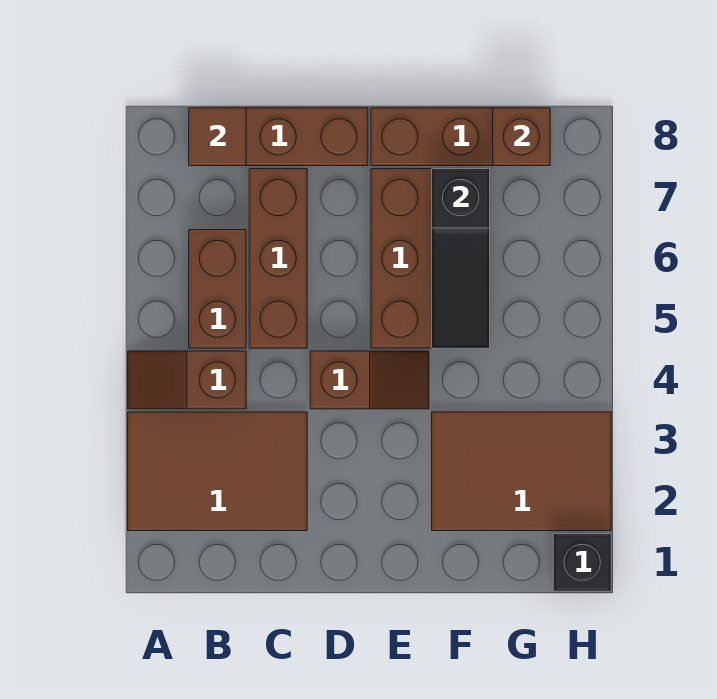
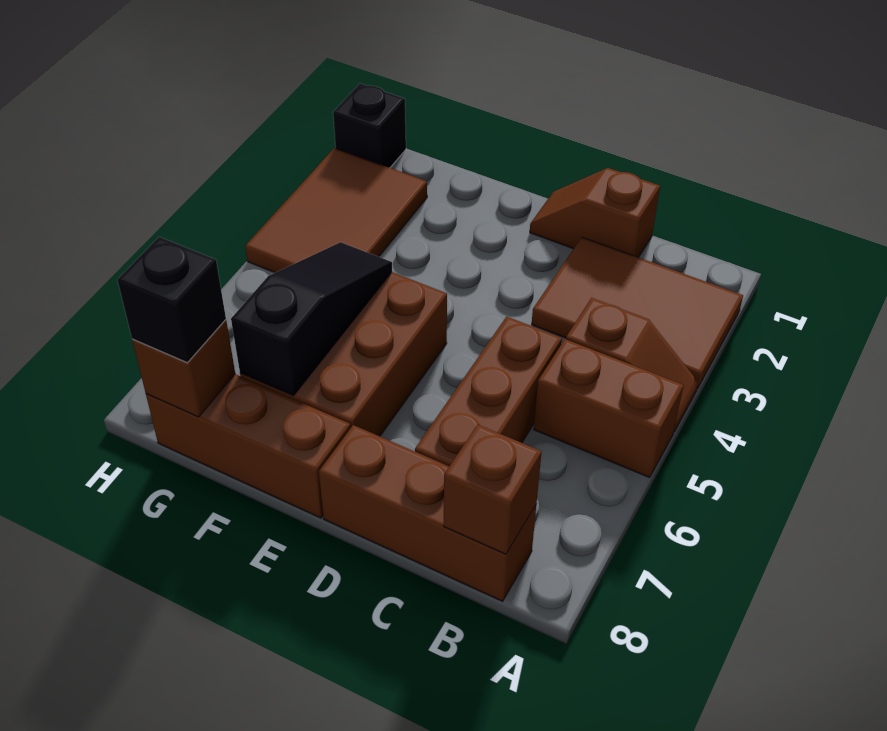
brown 1x2 brick [189,230,246,348] -> brown 1x2 brick turned to [534,339,684,478]
brown 1x1 tile [189,108,246,166] -> brown 1x1 brick [444,425,542,554]
brown 1x2 slope [310,351,429,409] -> brown 1x2 slope moved to [530,168,660,257]
brown 2x3 tile [432,412,611,531] -> brown 2x3 tile turned to [245,148,427,273]
none -> black 1x1 brick [117,237,226,363]

